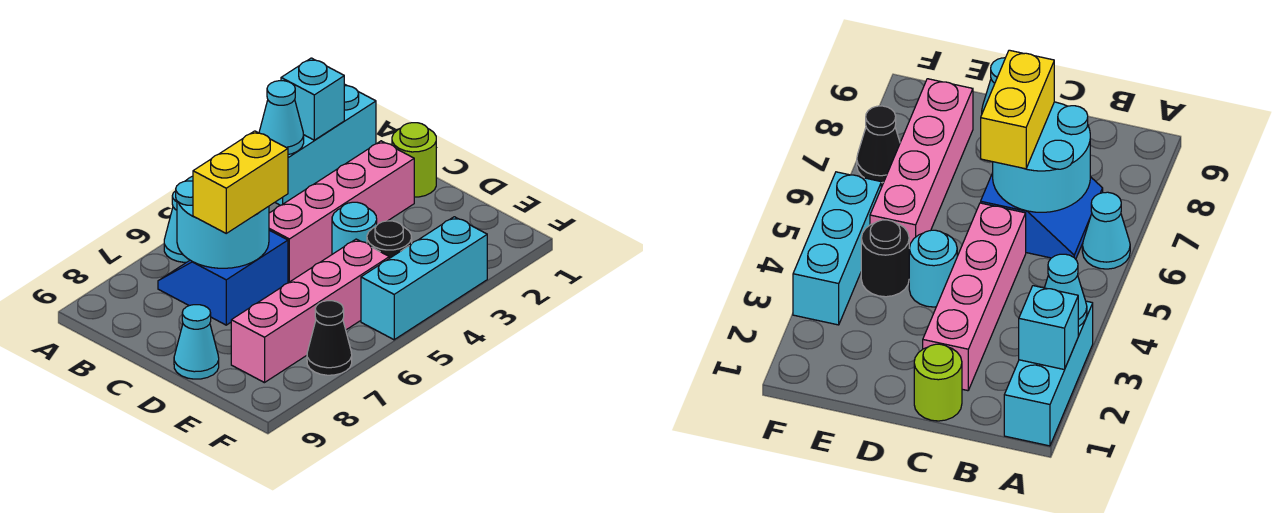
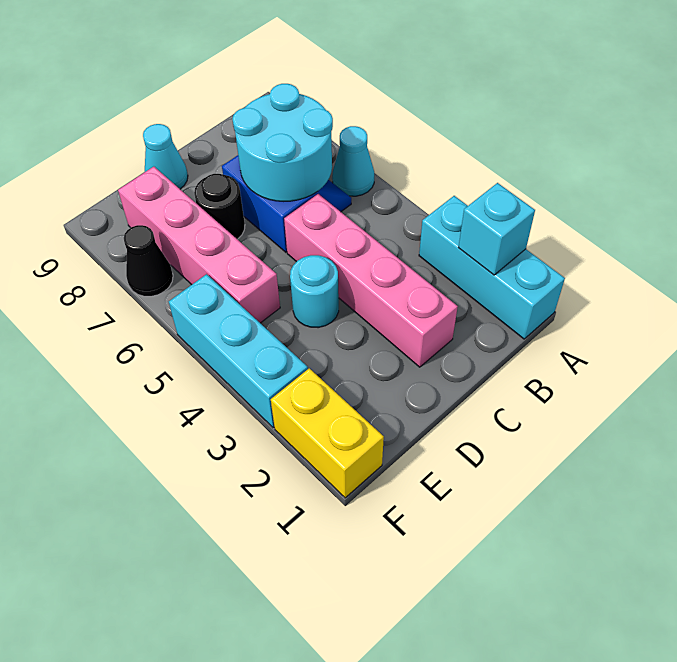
cyan 1x1 cone [259,81,304,155] -> none
lime 1x1 round brick [392,123,436,197] -> none
yellow 1x2 brick [193,131,288,233] -> yellow 1x2 brick moved to [271,368,384,498]
black 1x1 round brick [367,221,412,258] -> black 1x1 round brick moved to [194,174,245,239]

